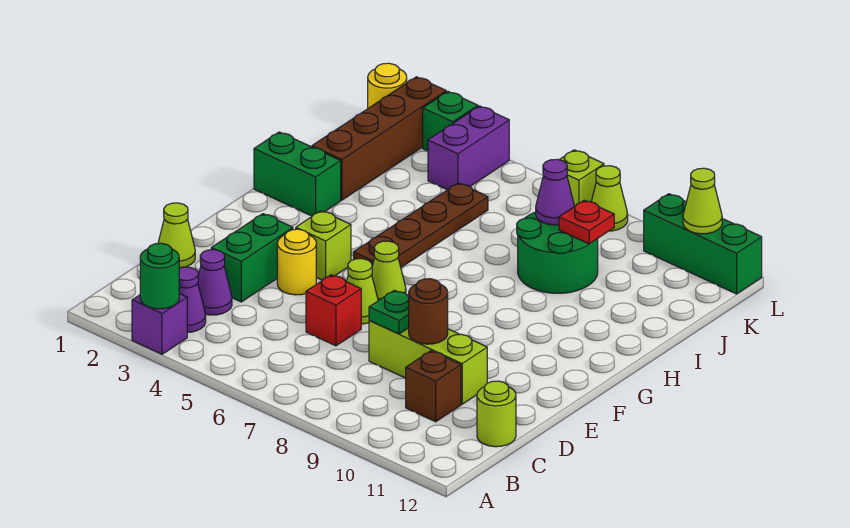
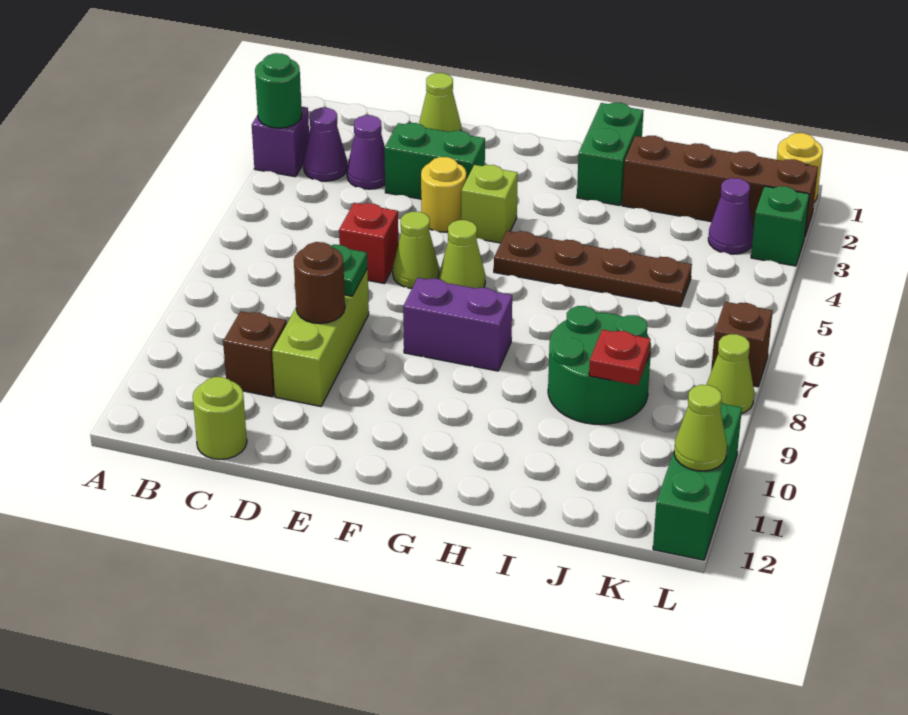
purple 1x1 cone [536,159,574,225] -> purple 1x1 cone moved to [708,178,754,254]
purple 1x2 brick [428,106,509,190] -> purple 1x2 brick moved to [403,278,512,371]
lime 1x1 brick [559,150,604,207] -> brown 1x1 brick [711,302,773,387]

